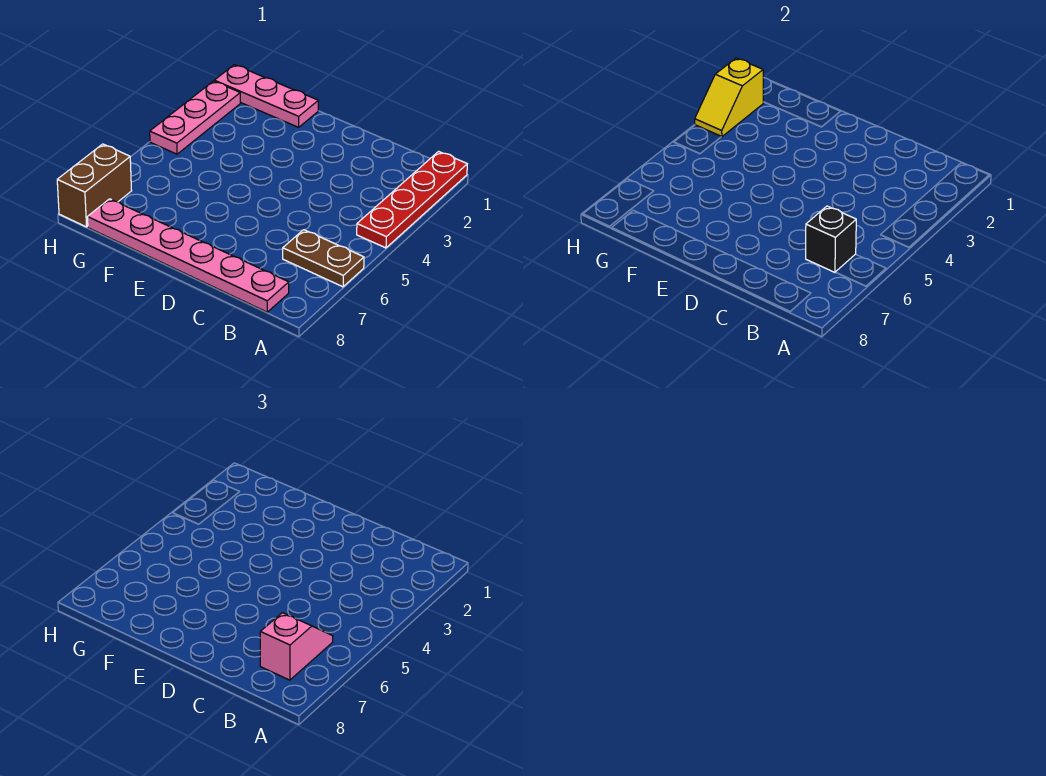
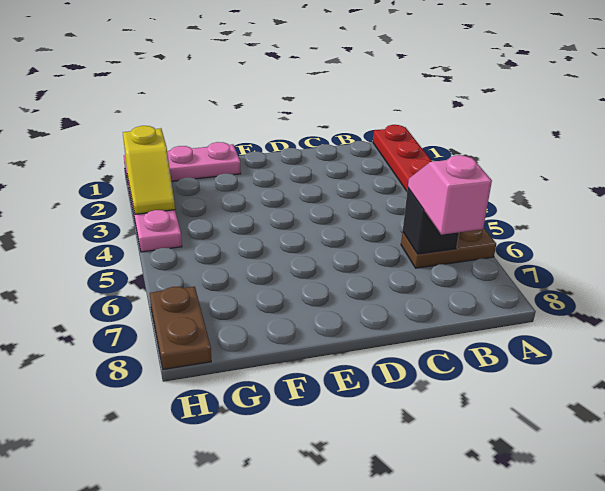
pink 1x6 plate [88,199,289,312] -> none
brown 1x2 brick [57,144,132,227] -> brown 1x2 plate [150,287,211,370]

